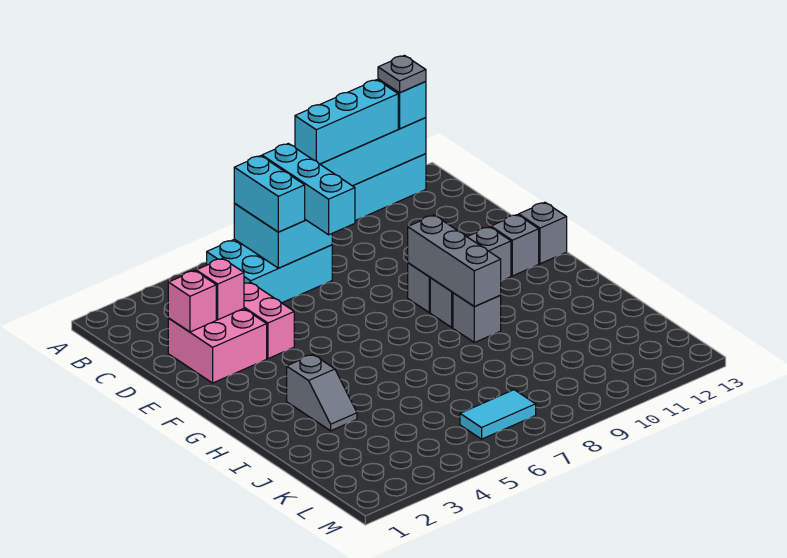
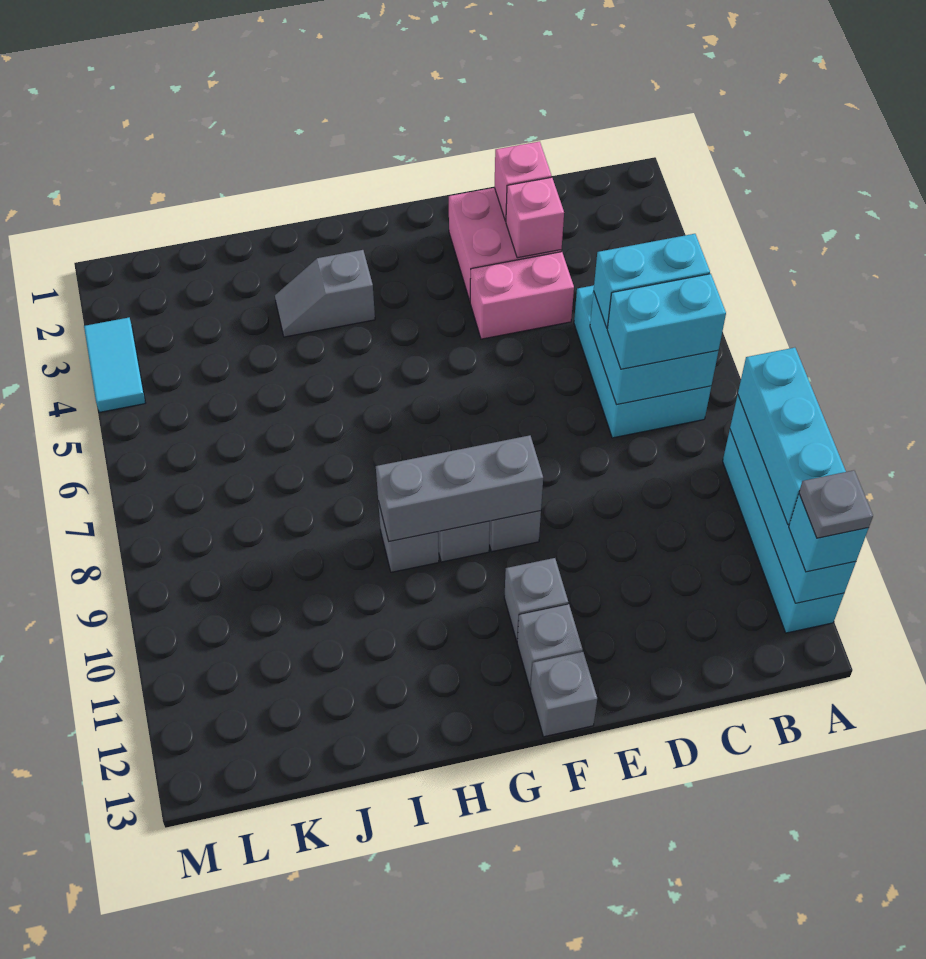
cyan 1x3 brick [262,143,355,235] -> cyan 1x2 brick [607,274,726,369]
cyan 1x2 tile [460,390,536,439] -> cyan 1x2 tile moved to [84,318,145,412]

